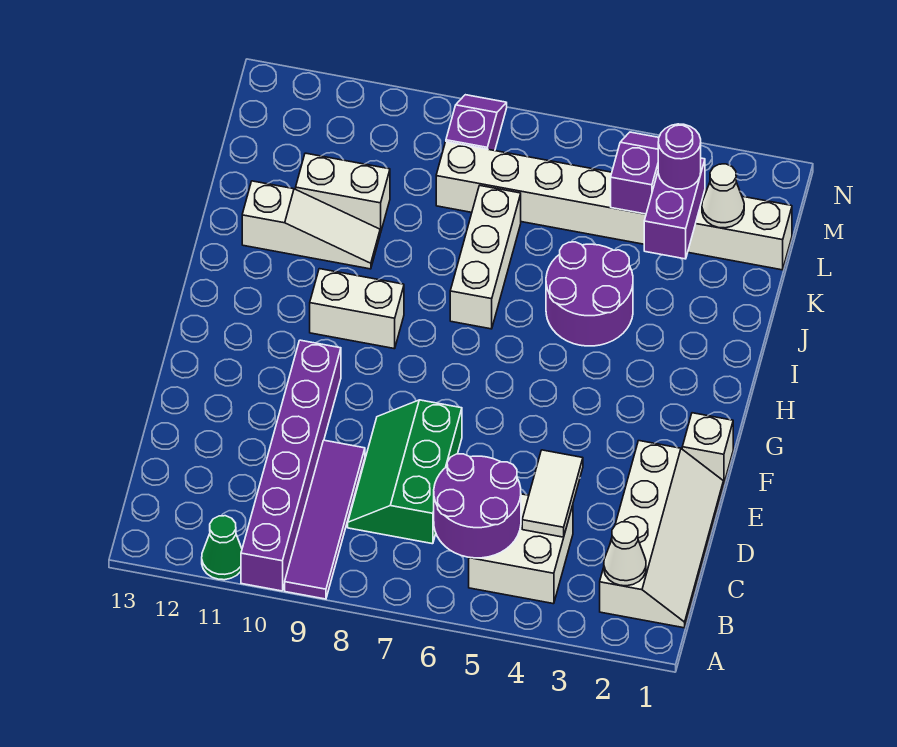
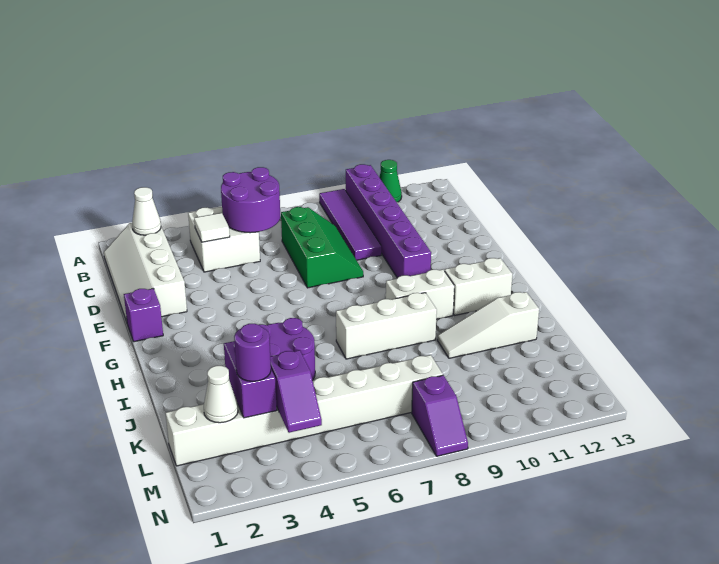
white 1x2 tile [522,450,583,537] -> white 1x1 tile [194,213,230,242]
white 1x1 brick [682,413,733,485] -> purple 1x1 brick [124,288,163,342]
white 1x3 brick [450,186,521,329] -> white 1x3 brick turned to [336,293,437,359]
white 1x2 brick [296,153,390,233] -> white 1x2 brick moved to [445,258,512,316]

